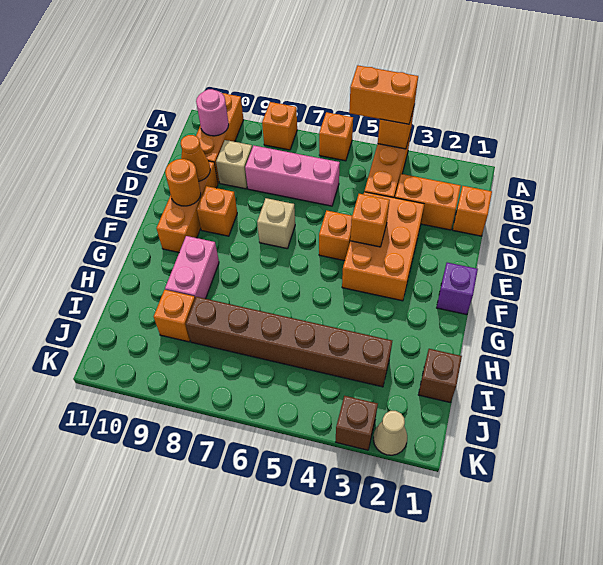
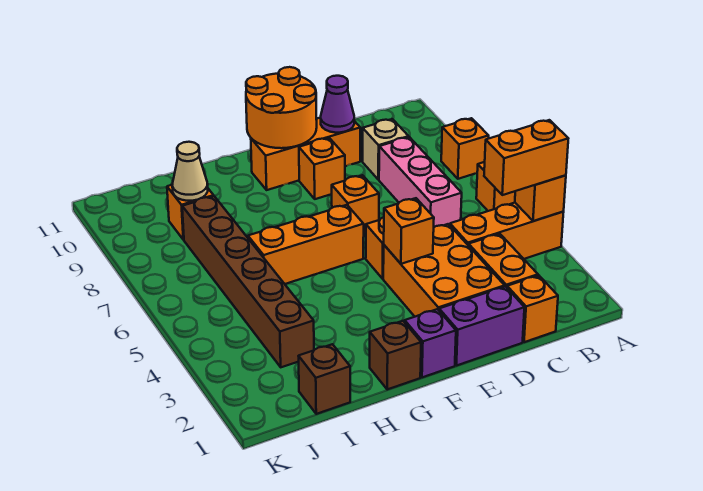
orange 1x2 brick [349,65,418,124] -> orange 1x2 brick turned to [484,120,568,195]
orange 1x3 brick [196,93,244,183] -> orange 1x3 brick moved to [248,205,364,284]
pink 1x1 round brick [196,89,229,136] -> none
none -> purple 1x2 brick [439,287,524,366]
orange 2x3 brick [342,192,424,301] -> orange 2x3 brick turned to [383,224,505,317]
orange 1x1 cone [181,135,210,181] -> purple 1x1 cone [321,76,354,133]
tan 1x1 brick [257,198,295,249] -> orange 1x1 brick [332,175,379,233]
orange 1x1 round brick [165,159,201,206] -> orange 2x2 round brick [246,67,317,148]
pink 1x2 brick [165,236,219,299] -> none
tan 1x1 cone [373,411,407,455] -> tan 1x1 cone moved to [172,142,208,201]
brown 1x1 brick [336,396,378,450] -> brown 1x1 brick moved to [370,321,421,389]

